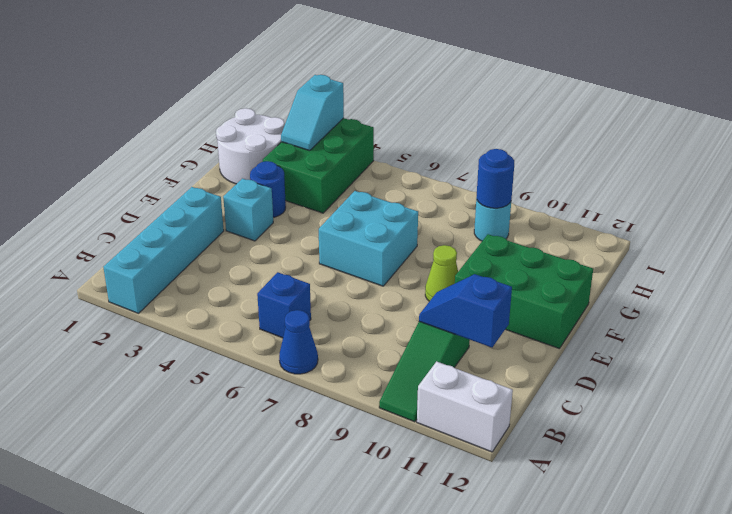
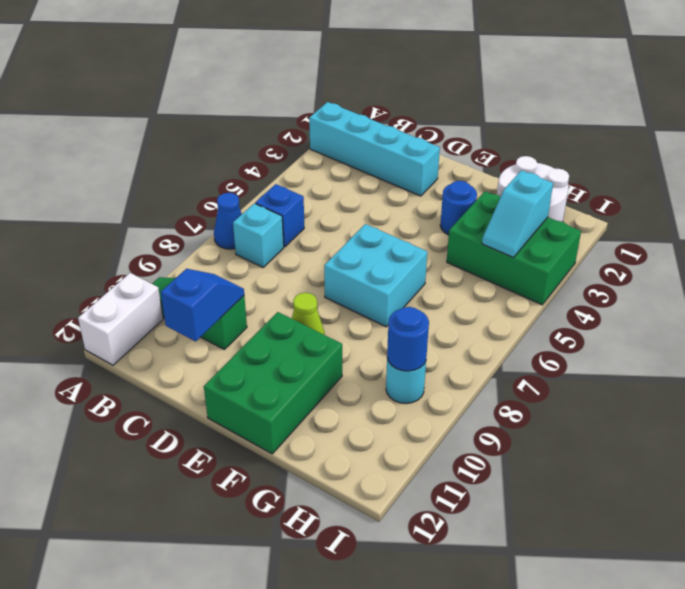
cyan 1x1 brick [223,179,273,241] -> cyan 1x1 brick moved to [233,203,284,267]
cyan 1x2 slope [281,75,344,151] -> cyan 1x2 slope turned to [482,170,553,257]

